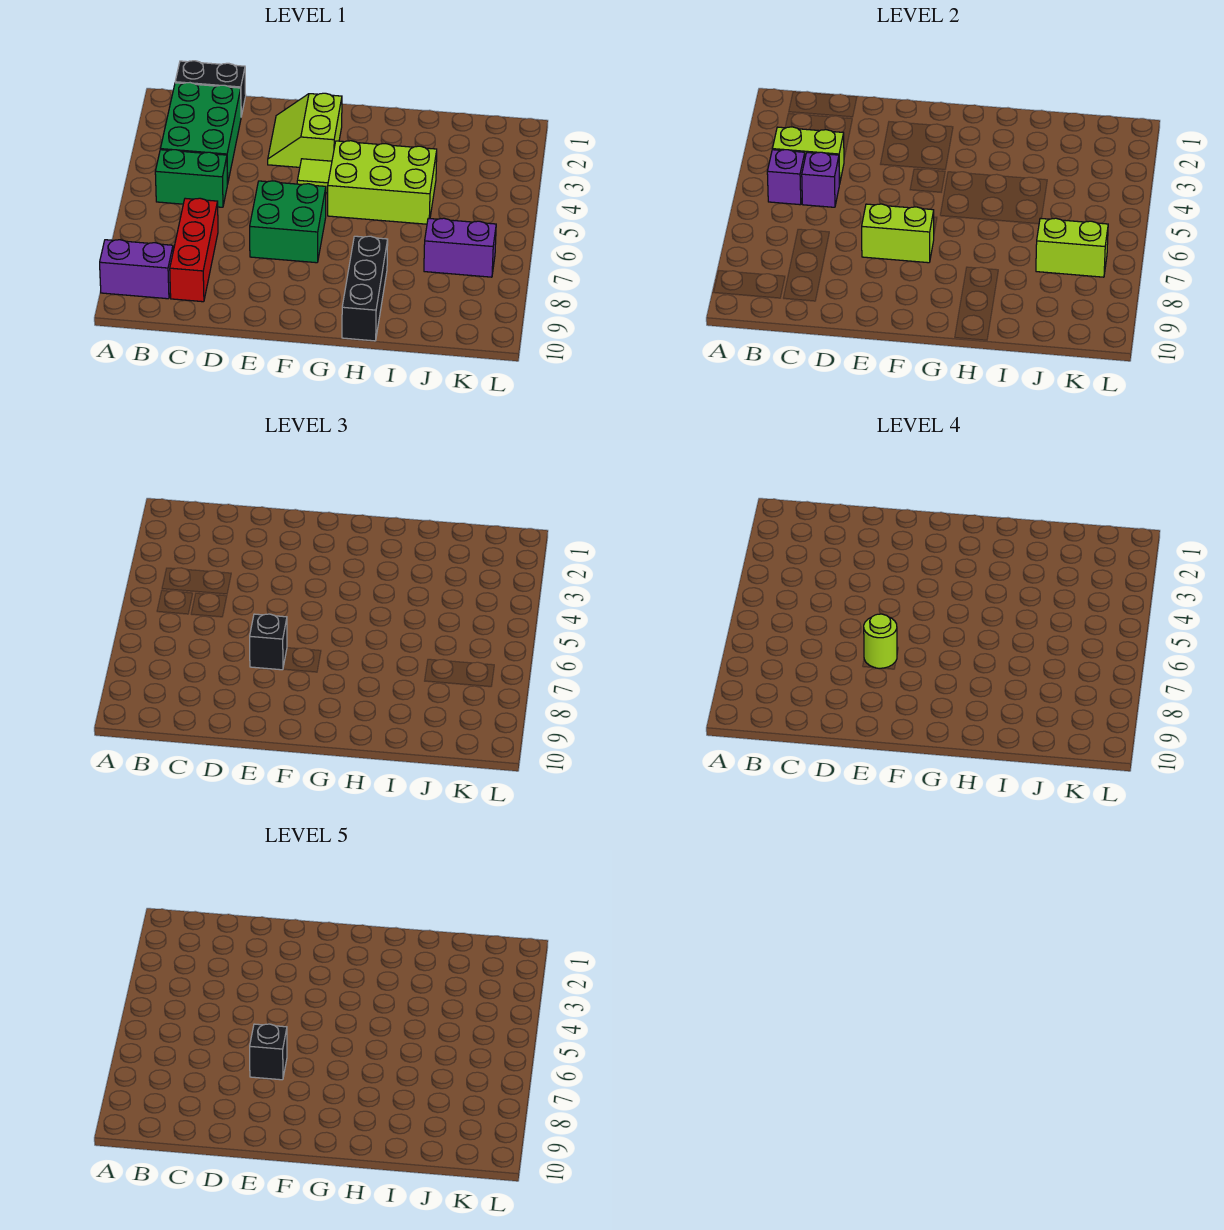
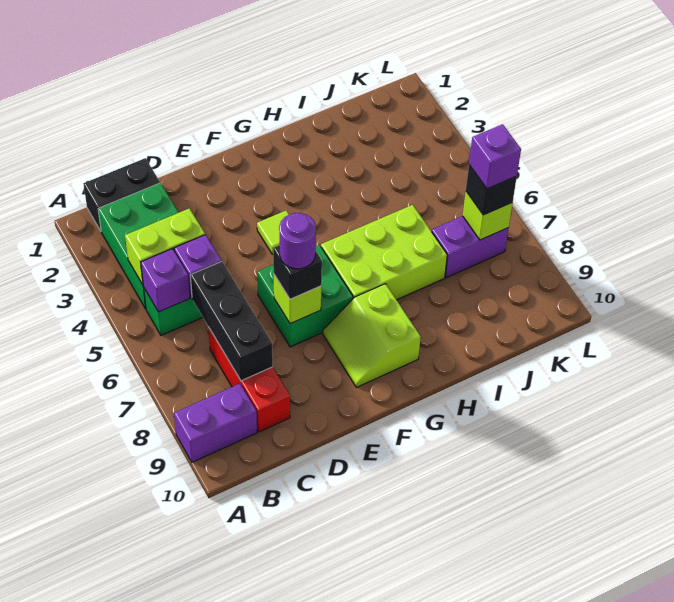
lime 2x2 slope [268,93,342,167] -> lime 2x2 slope moved to [323,284,421,387]
lime 1x2 brick [862,204,934,263] -> lime 1x1 brick [274,275,321,324]
lime 1x1 round brick [864,614,897,668] -> purple 1x1 round brick [279,213,316,269]
black 1x1 brick [250,1024,287,1080] -> black 1x1 brick moved to [466,165,517,215]
lime 2x3 brick [328,141,437,224] -> lime 2x3 brick moved to [321,205,447,300]
black 1x3 brick [342,236,388,341] -> black 1x3 brick moved to [190,261,273,381]
lime 1x2 brick [1036,218,1108,277] -> lime 1x1 brick [463,192,513,240]
none -> purple 1x1 brick [469,124,521,189]

